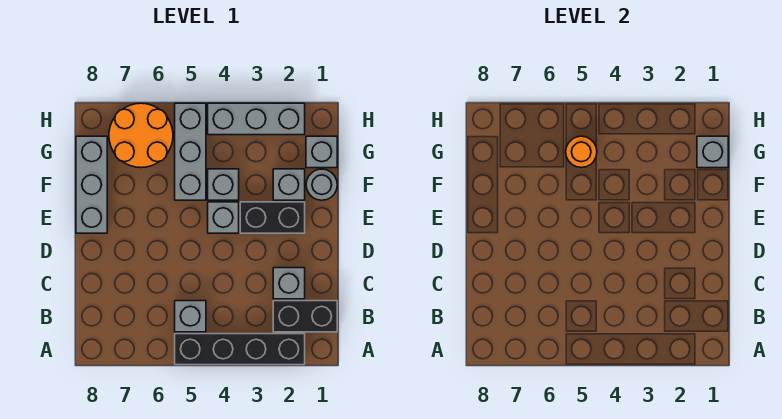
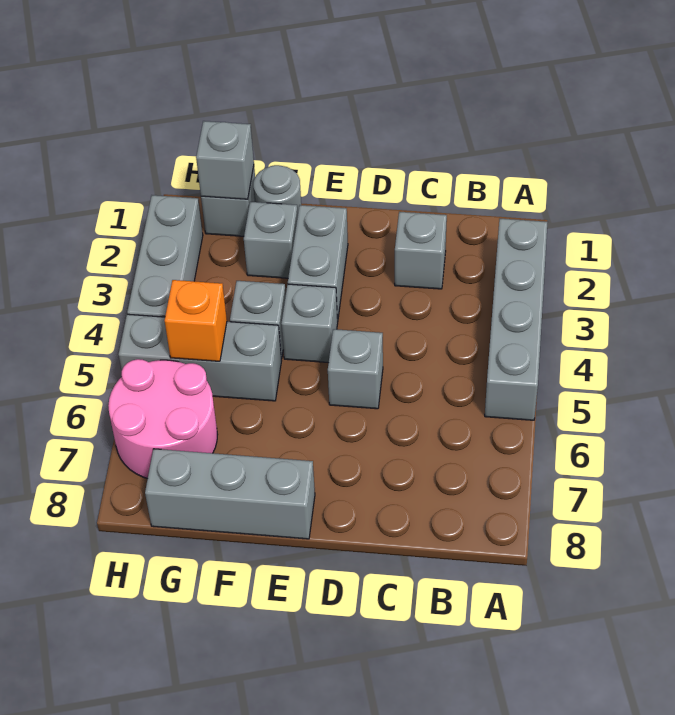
black 1x4 brick [175,334,305,365] -> grey 1x4 brick [485,219,547,420]
black 1x2 brick [273,301,337,332] -> none
grey 1x1 brick [175,301,206,332] -> grey 1x1 brick moved to [328,329,383,409]
black 1x2 brick [240,202,305,233] -> grey 1x2 brick [288,205,348,322]
orange 1x1 round brick [566,136,597,168] -> orange 1x1 brick [165,280,227,361]
orange 2x2 round brick [109,103,173,168] -> pink 2x2 round brick [108,359,218,479]

